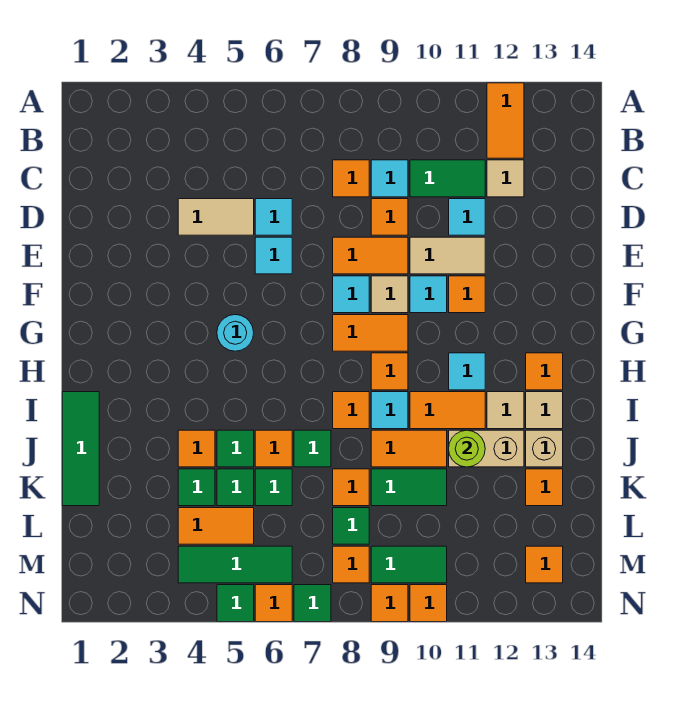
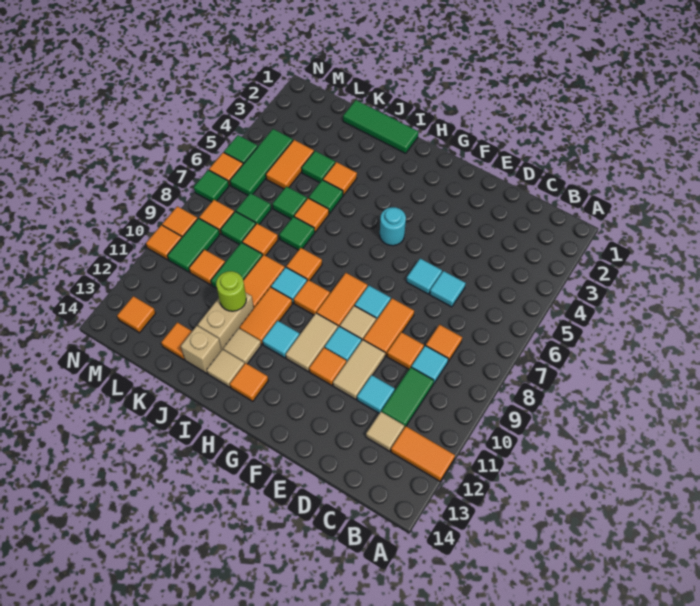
tan 1x2 tile [178,199,254,235] -> tan 1x2 tile moved to [286,313,338,371]
green 1x1 tile [217,469,254,506] -> green 1x1 tile moved to [236,193,271,224]
none -> orange 1x1 tile [189,249,225,285]

